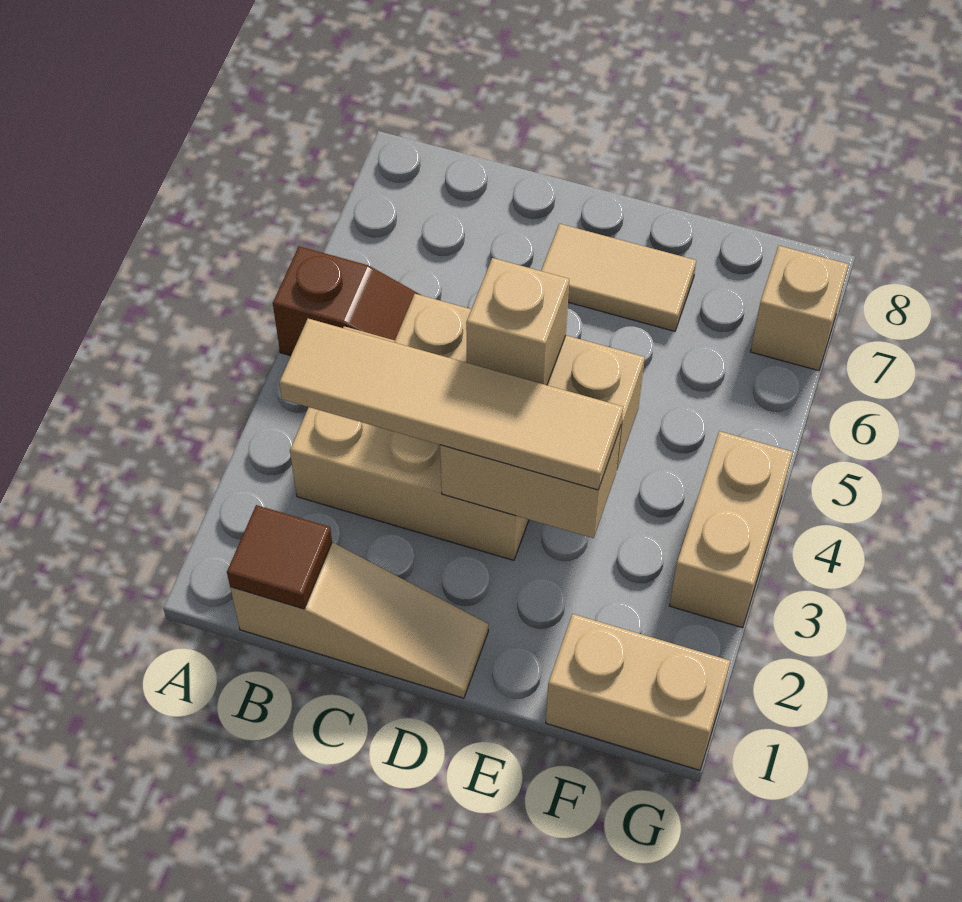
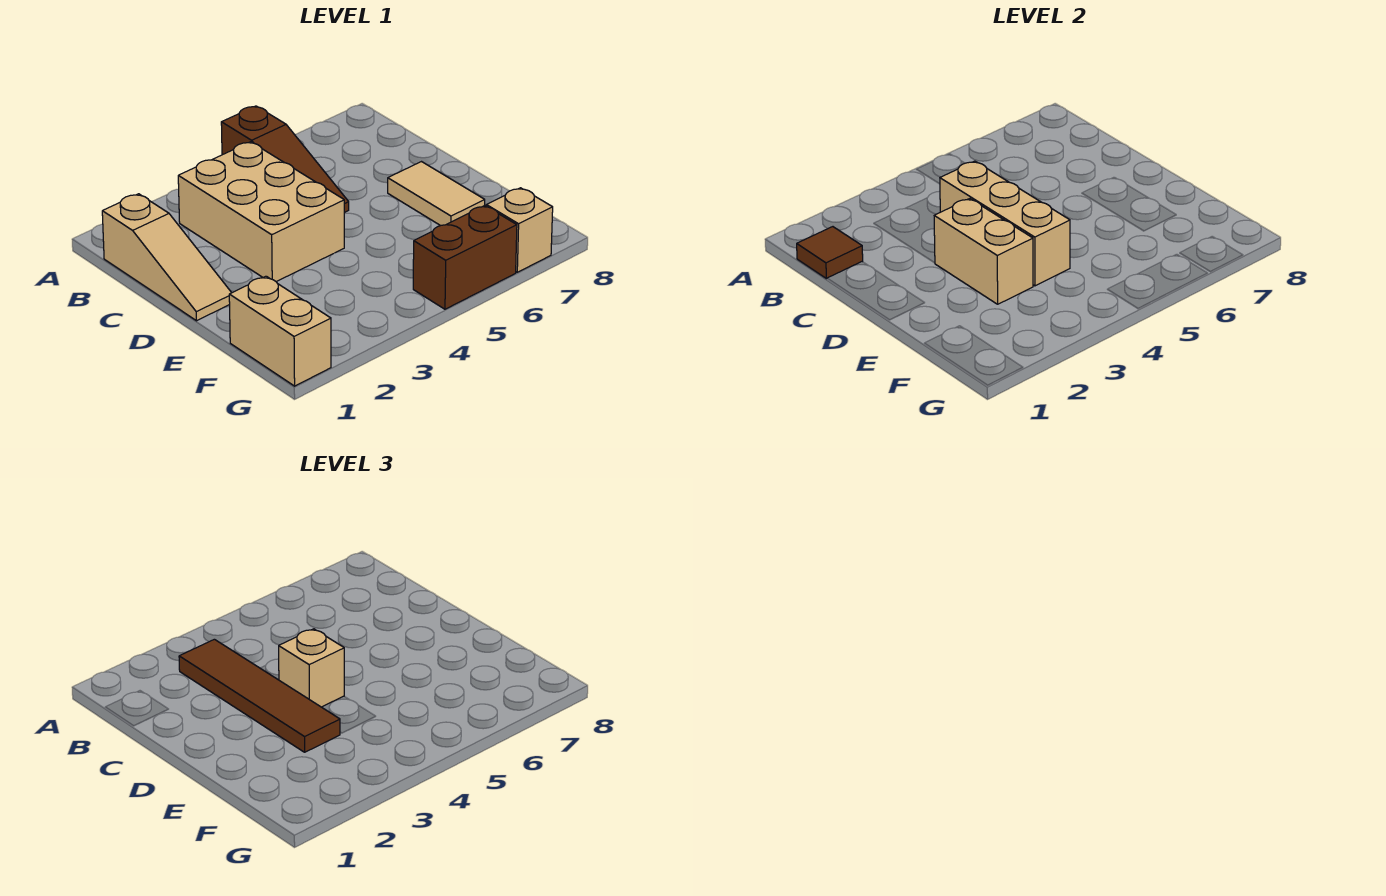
tan 1x4 tile [279,319,623,490] -> brown 1x4 tile [179,639,340,752]
tan 1x2 brick [669,431,793,628] -> none
none -> brown 1x2 brick [413,206,517,309]

